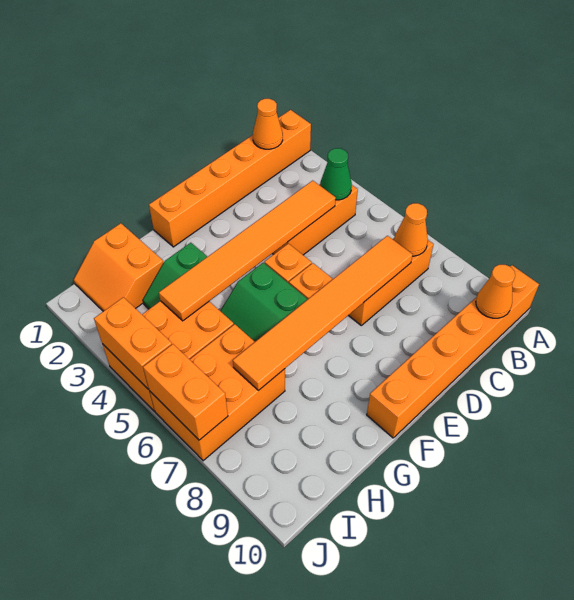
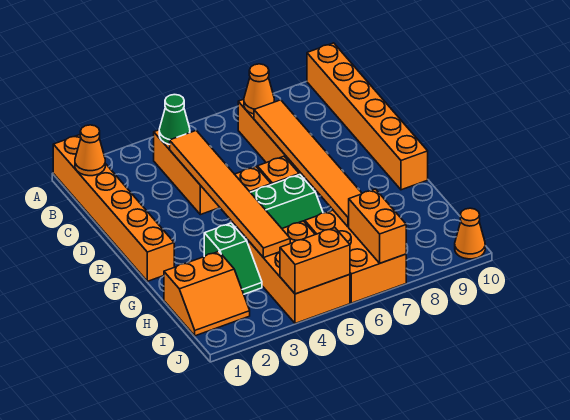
orange 1x1 cone [476,265,515,318] -> orange 1x1 cone moved to [455,208,485,259]
orange 1x2 brick [143,344,228,440] -> orange 1x2 brick turned to [349,189,406,263]

